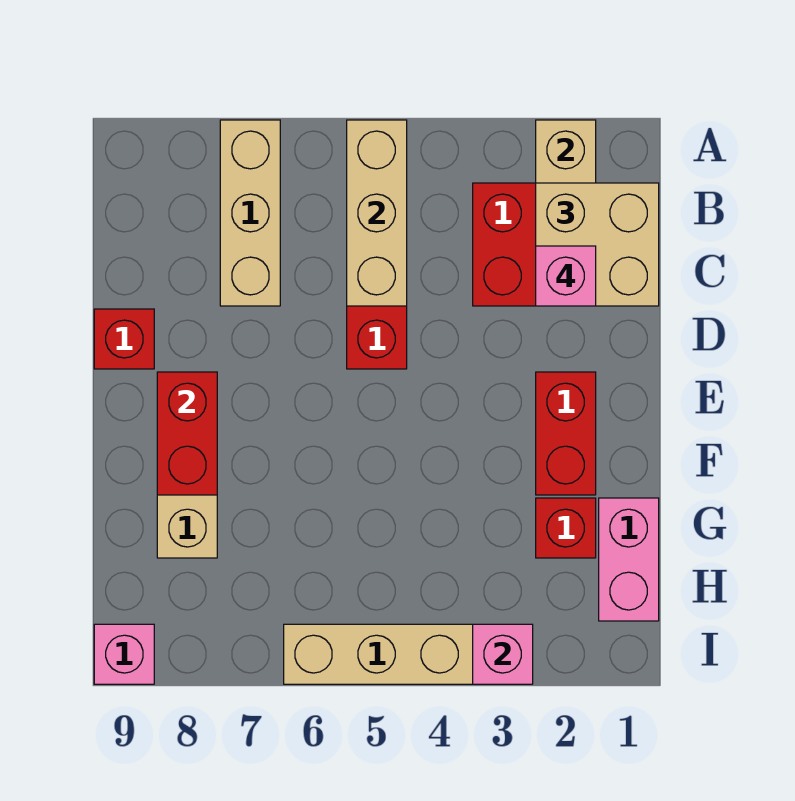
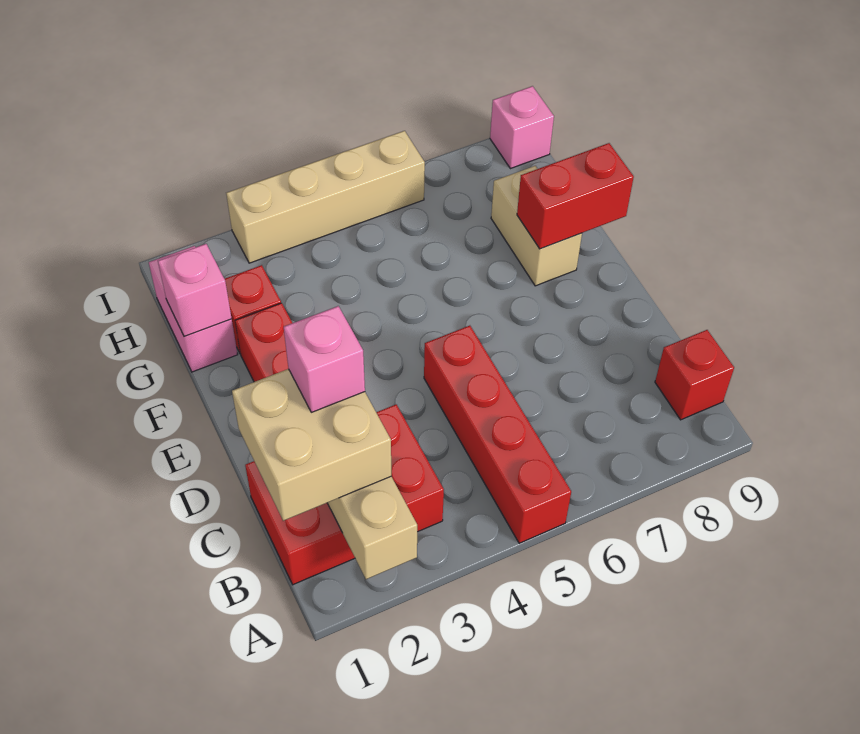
tan 1x3 brick [347,120,407,306] -> none
tan 1x3 brick [220,120,280,306] -> none
red 1x1 brick [94,309,154,369] -> red 1x1 brick moved to [655,330,734,420]
red 1x2 brick [157,372,217,495] -> red 1x2 brick turned to [517,143,634,249]
pink 1x1 brick [473,624,533,684] -> pink 1x1 brick moved to [158,244,232,337]

